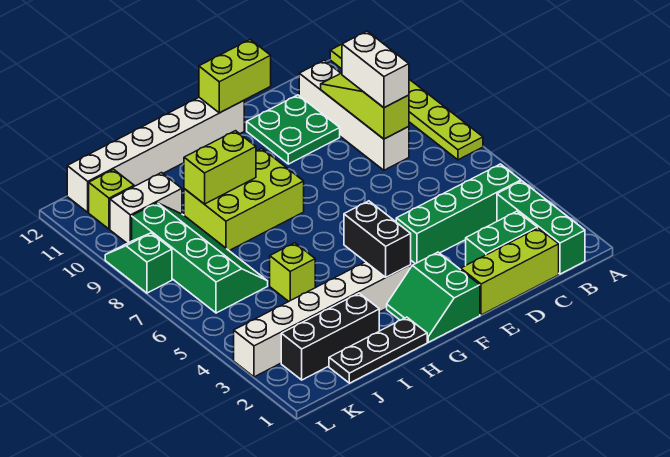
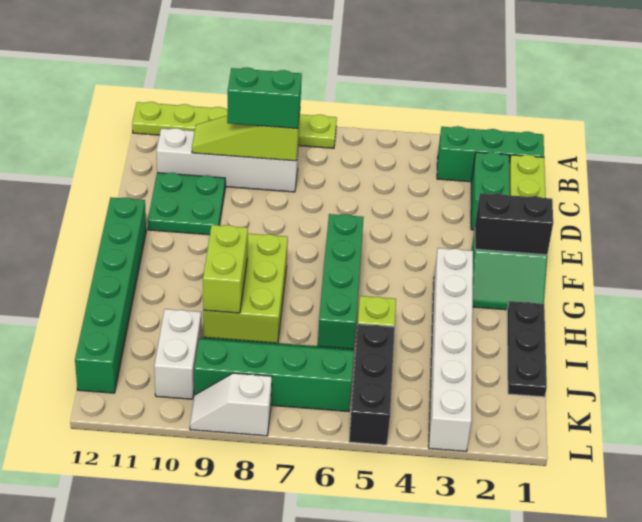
green 1x4 brick [396,164,521,264] -> green 1x4 brick moved to [318,214,364,349]
white 1x2 brick [342,31,409,108] -> green 1x2 brick [227,67,302,129]
lime 1x2 brick [199,40,271,113] -> none
white 1x6 brick [67,98,244,212] -> green 1x6 brick [75,197,146,393]
black 1x2 brick [344,201,411,277] -> black 1x2 brick moved to [475,193,553,255]
black 1x3 brick [281,293,379,380] -> black 1x3 brick moved to [349,324,395,445]
lime 1x1 brick [89,169,134,229] -> none
green 1x2 slope [105,233,172,293] -> white 1x2 slope [190,373,272,436]

